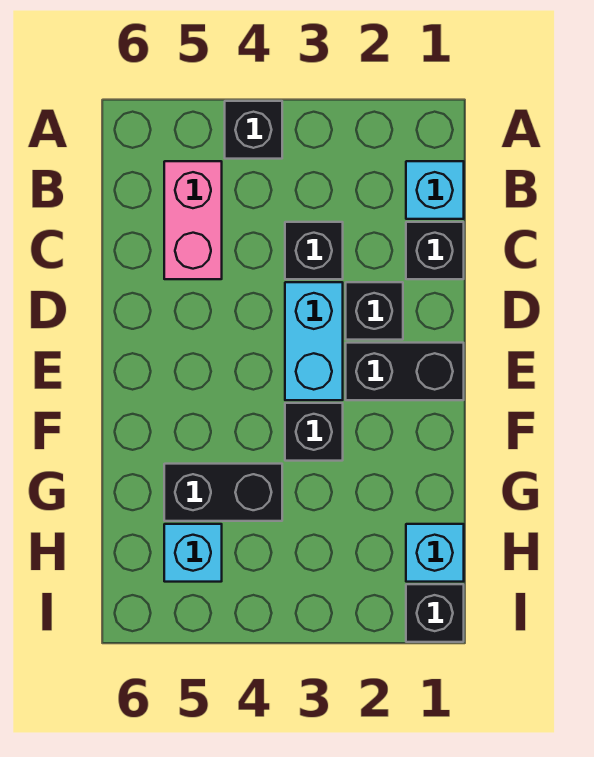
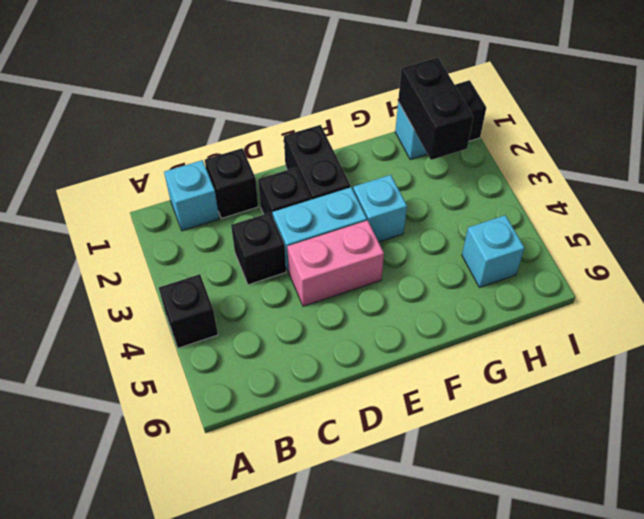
pink 1x2 brick [164,161,222,279] -> pink 1x2 brick moved to [287,220,384,306]
black 1x1 brick [285,403,343,461] -> cyan 1x1 brick [353,175,407,242]
black 1x2 brick [164,464,282,521] -> black 1x2 brick moved to [398,57,473,160]

